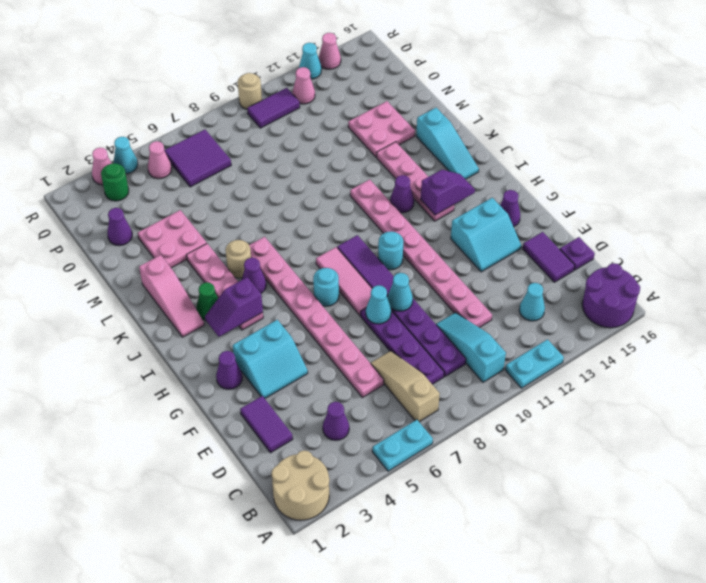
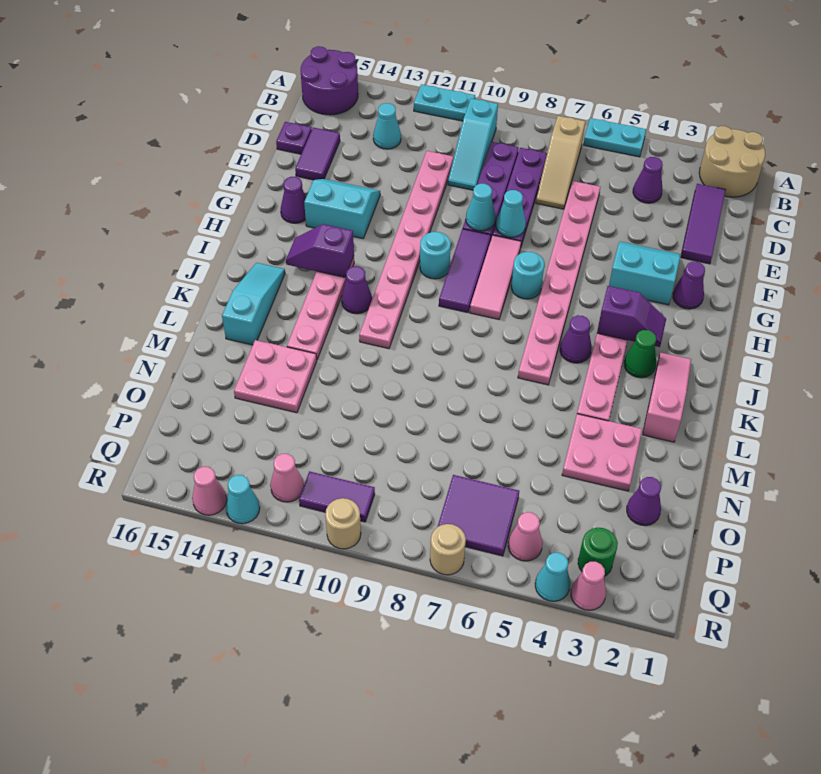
purple 1x2 tile [240,396,293,453] -> purple 1x3 tile [681,184,725,264]
tan 1x1 round brick [225,240,251,278] -> tan 1x1 round brick moved to [430,524,466,575]

